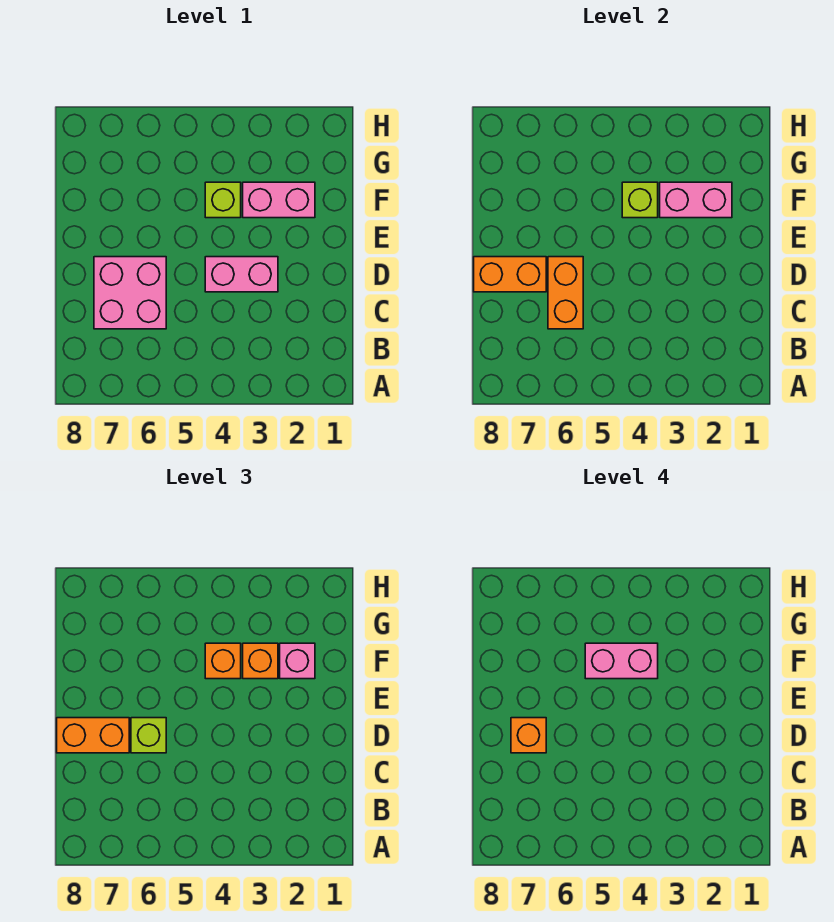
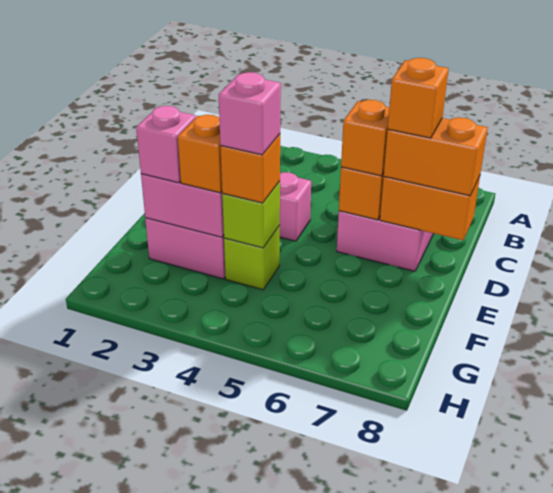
lime 1x1 brick [131,718,166,753] -> orange 1x1 brick [341,100,389,176]
pink 1x2 brick [585,643,658,679] -> pink 1x1 brick [219,72,281,155]

